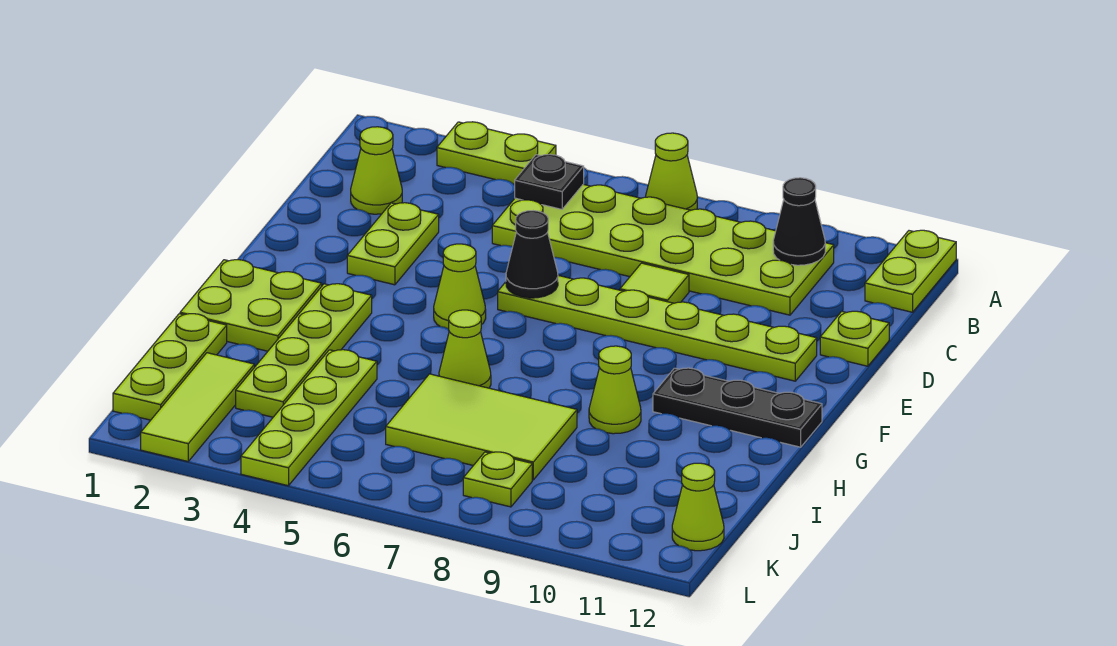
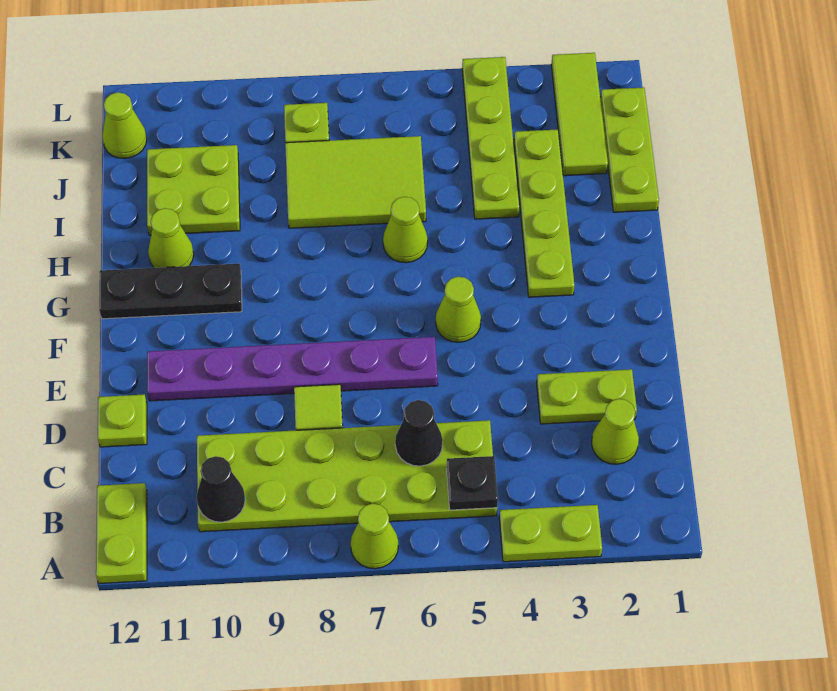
lime 1x2 plate [347,203,439,285] -> lime 1x2 plate turned to [537,369,637,424]
lime 1x6 plate [498,276,817,381] -> purple 1x6 plate [147,337,438,401]
black 1x1 cone [506,211,558,298] -> black 1x1 cone moved to [395,400,443,466]
lime 2x2 plate [180,260,322,351] -> lime 2x2 plate moved to [147,145,240,235]
lime 1x1 cone [589,346,641,434] -> lime 1x1 cone moved to [148,208,194,268]

